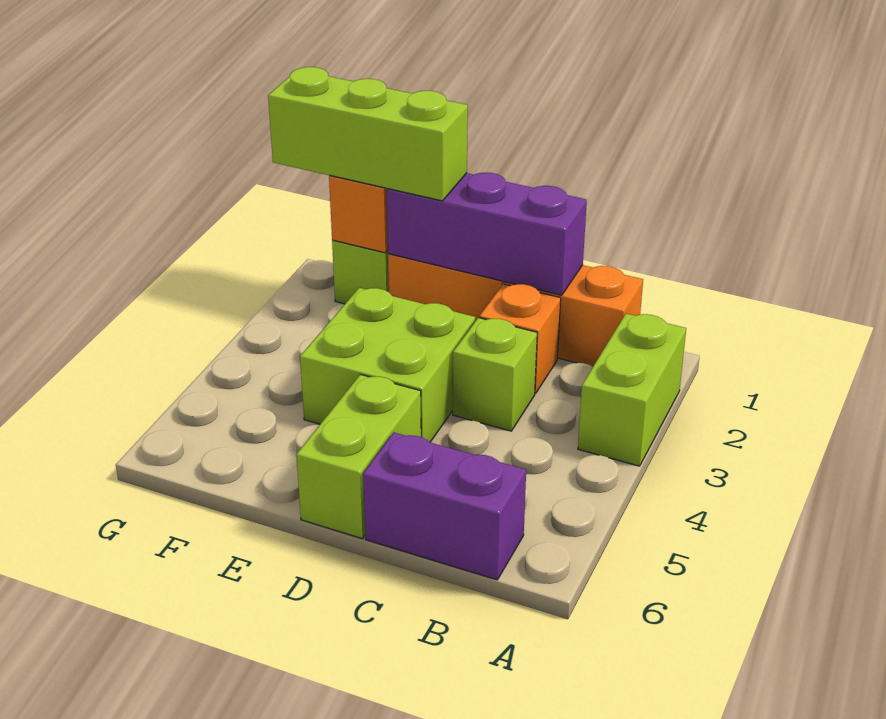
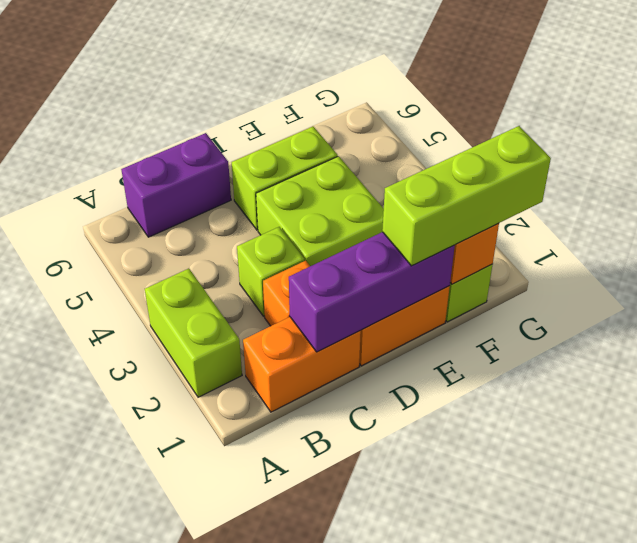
lime 1x2 brick [296,375,421,538] -> lime 1x2 brick turned to [232,127,338,230]

